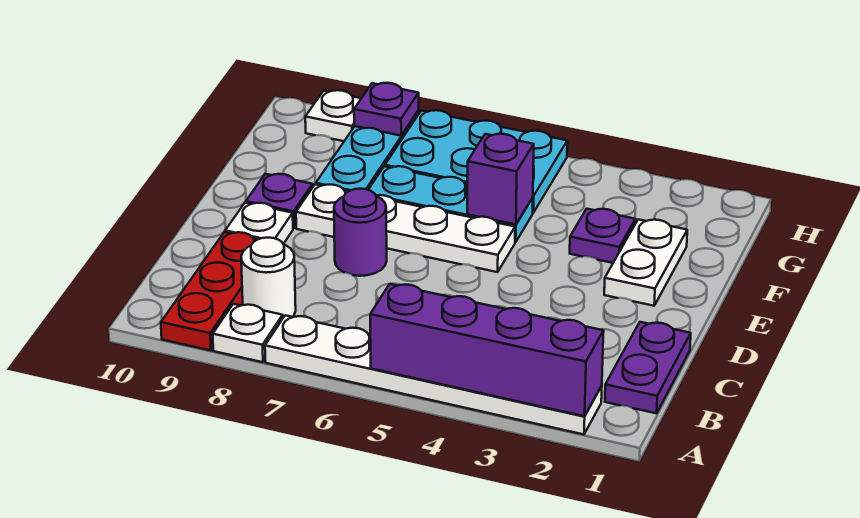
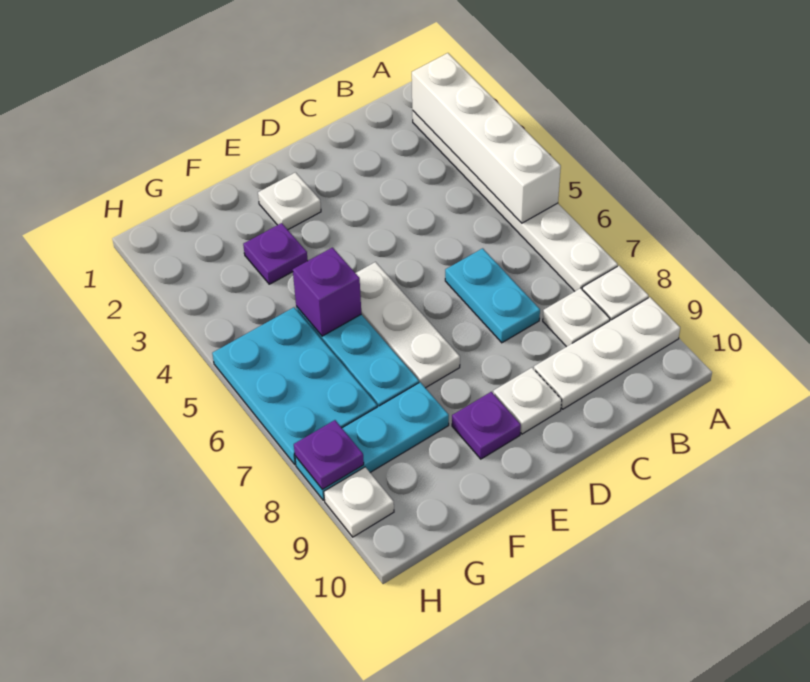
purple 1x4 brick [370,284,604,416] -> white 1x4 brick [412,53,561,223]
red 1x3 plate [161,232,258,351] -> white 1x3 plate [534,297,680,409]
purple 1x2 plate [605,322,691,413] -> none
white 1x1 round brick [241,238,296,318] -> white 1x1 plate [543,288,610,347]
none -> cyan 1x2 plate [445,248,540,343]
purple 1x1 round brick [334,189,387,276] -> none
white 1x2 plate [604,219,687,306] -> white 1x1 plate [258,172,321,230]
white 1x4 plate [296,184,515,272] -> white 1x3 plate [356,262,460,388]

